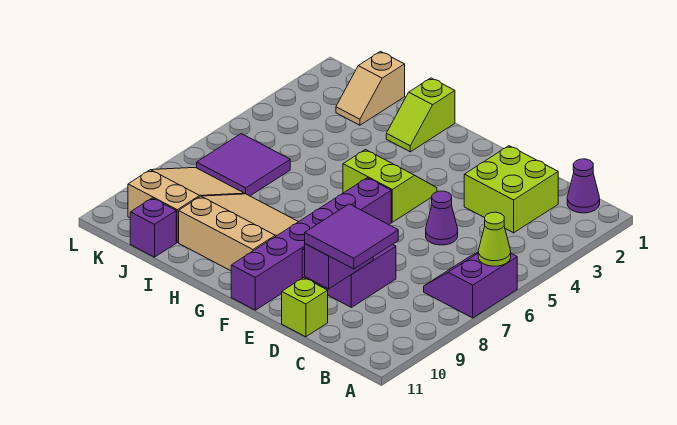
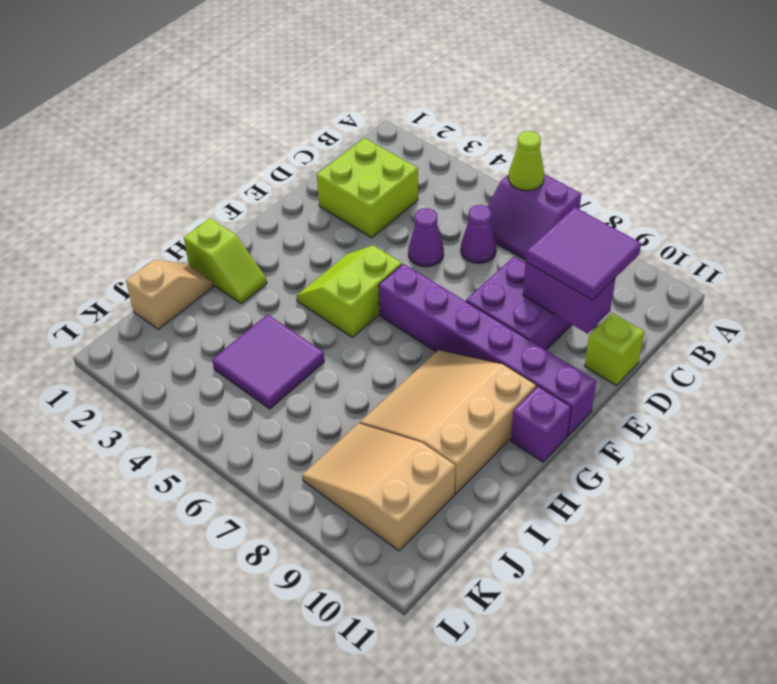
purple 1x1 cone [567,159,600,213] -> purple 1x1 cone moved to [461,205,497,263]
tan 1x2 slope [336,51,405,125] -> tan 1x2 slope turned to [126,259,213,329]
purple 2x2 tile [197,134,290,196] -> purple 2x2 tile moved to [212,315,324,409]
purple 1x1 brick [130,198,176,257] -> purple 1x1 brick moved to [511,386,571,462]

